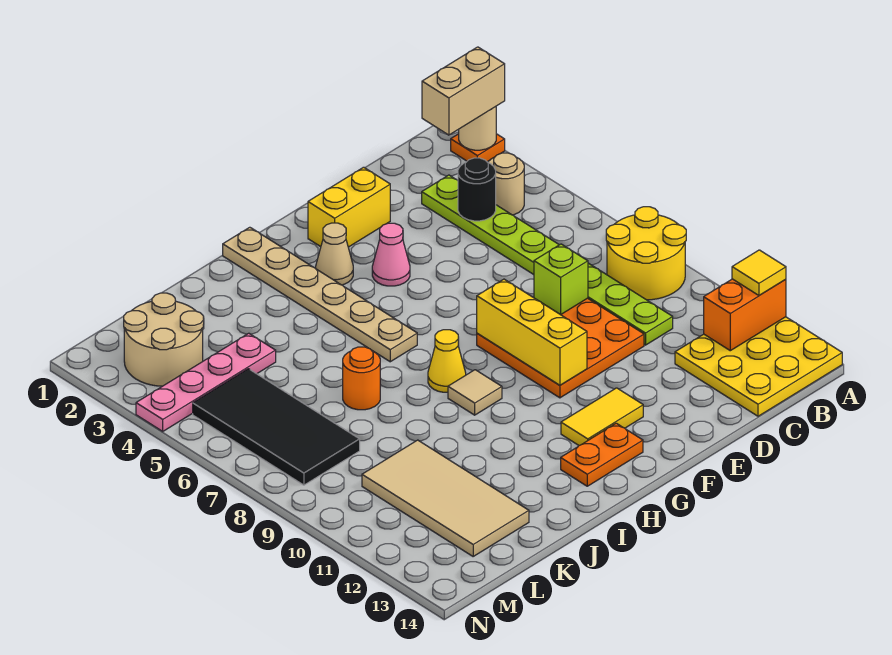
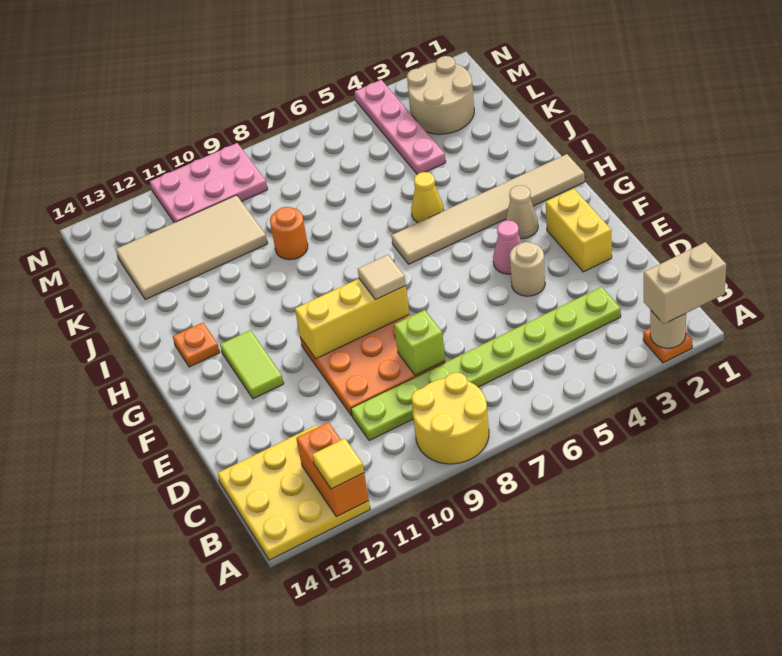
tan 1x2 brick [422,47,505,135] -> tan 1x2 brick turned to [644,242,726,324]
tan 1x1 round brick [488,153,524,215] -> tan 1x1 round brick moved to [510,242,545,296]
black 1x1 round brick [458,158,496,221] -> none
yellow 1x2 tile [561,388,643,445] -> lime 1x2 tile [220,330,284,399]
orange 1x2 plate [561,423,643,486] -> orange 1x1 plate [173,323,220,367]
tan 1x6 plate [223,227,417,362] -> tan 1x6 tile [391,154,585,264]
yellow 1x1 cone [428,330,466,392] -> yellow 1x1 cone moved to [411,172,444,223]
tan 1x1 tile [448,370,502,415] -> tan 1x1 tile moved to [358,255,406,300]
orange 1x1 round brick [343,347,380,410] -> orange 1x1 round brick moved to [270,207,308,260]
black 2x4 tile [193,369,360,485] -> none
none -> pink 2x3 plate [150,143,268,223]

